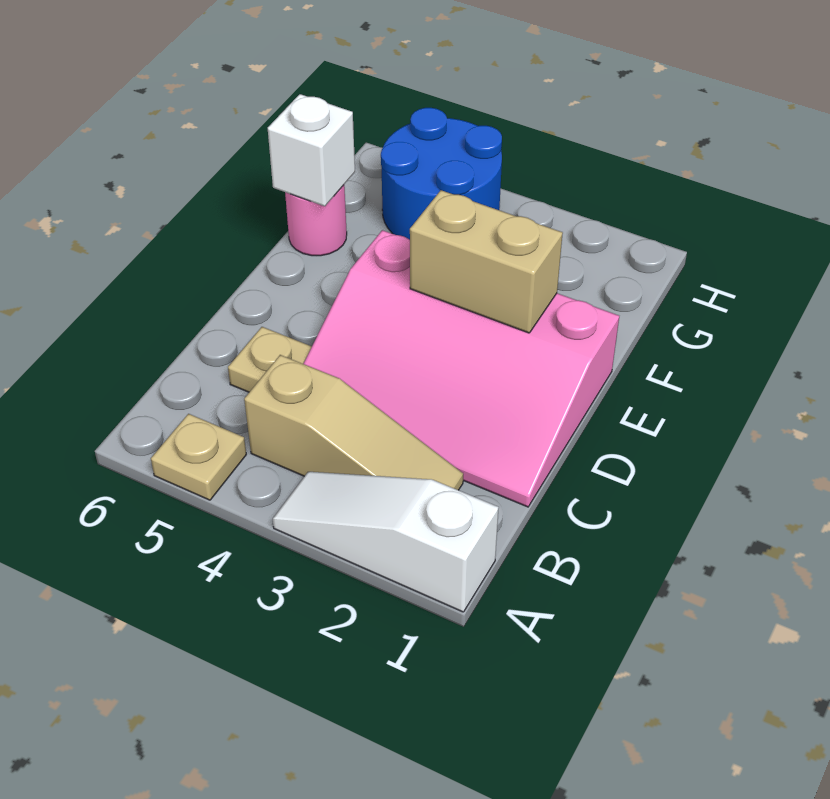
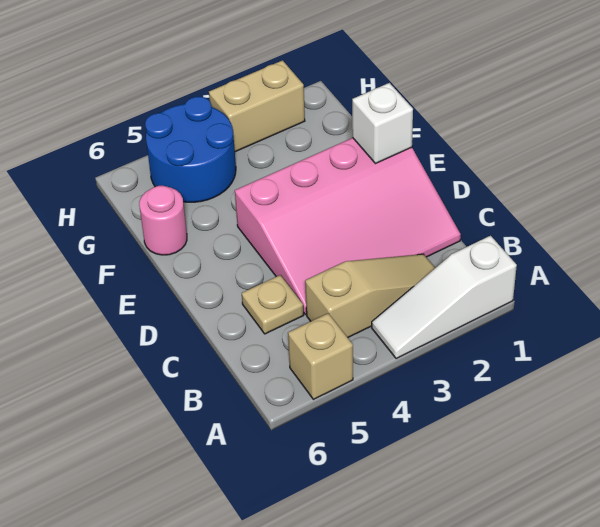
tan 1x1 plate [151,414,246,500] -> tan 1x1 brick [288,313,353,399]
tan 1x2 brick [410,190,563,333] -> tan 1x2 brick moved to [209,60,305,152]
white 1x1 brick [268,94,355,206] -> white 1x1 brick moved to [352,83,413,164]

